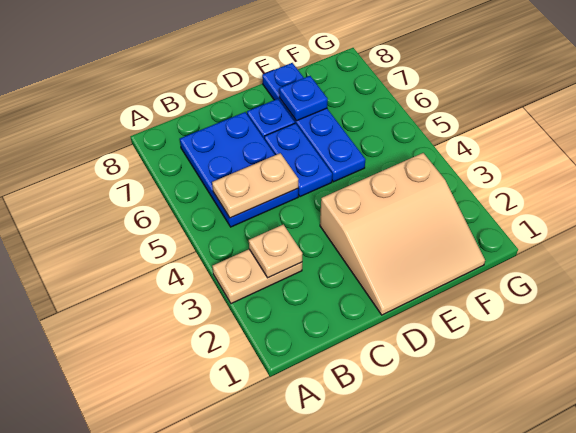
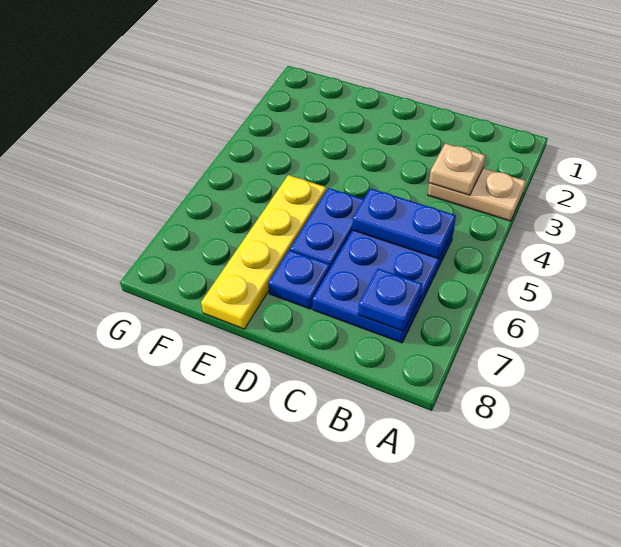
tan 1x2 plate [212,153,298,218] -> blue 1x2 plate [352,188,456,259]
tan 3x3 slope [320,153,485,315] -> none
blue 1x4 plate [262,63,366,182] -> yellow 1x4 plate [201,175,326,329]
blue 1x1 plate [279,76,328,121] -> blue 1x1 plate moved to [358,269,422,331]

